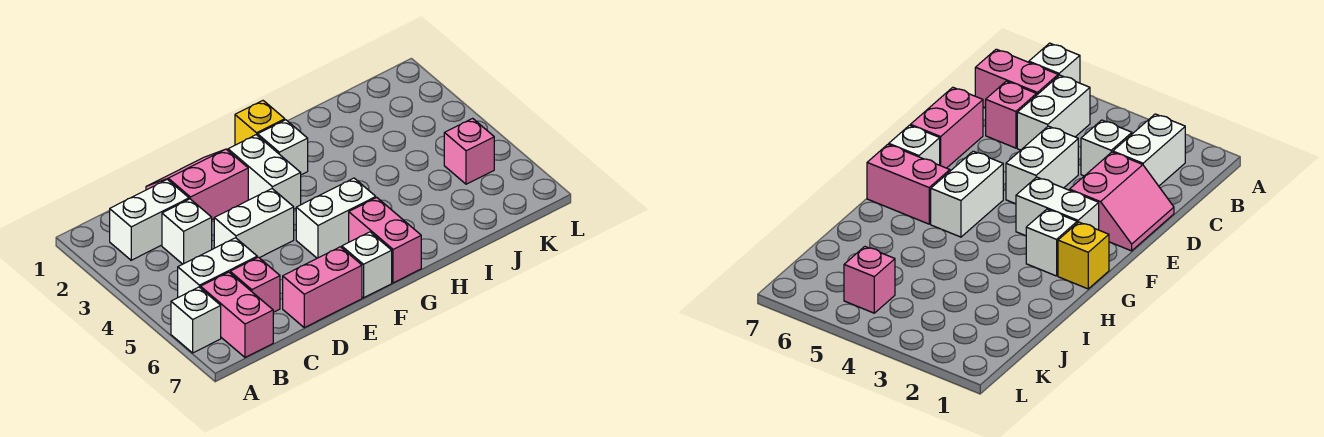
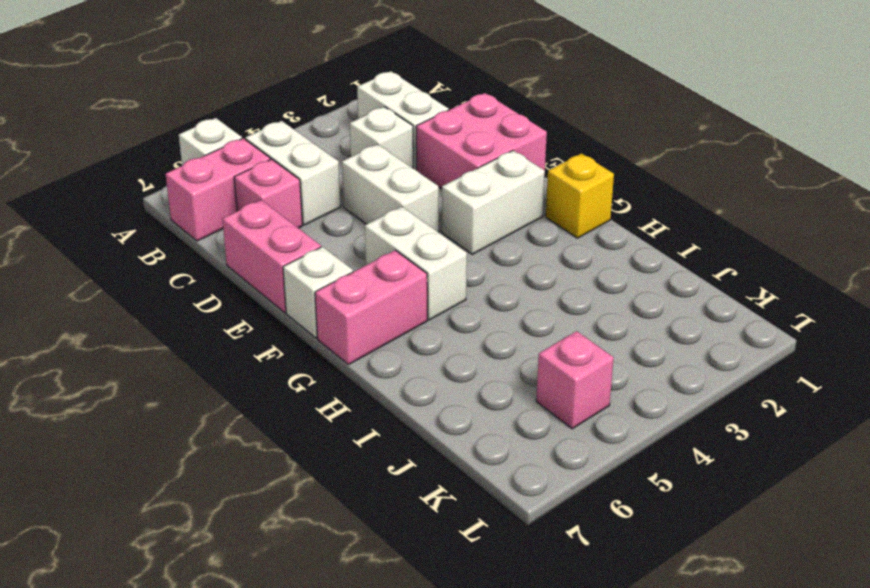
pink 2x2 slope [146,149,248,220] -> pink 2x2 brick [416,93,547,189]
white 1x1 brick [258,120,308,175] -> none

